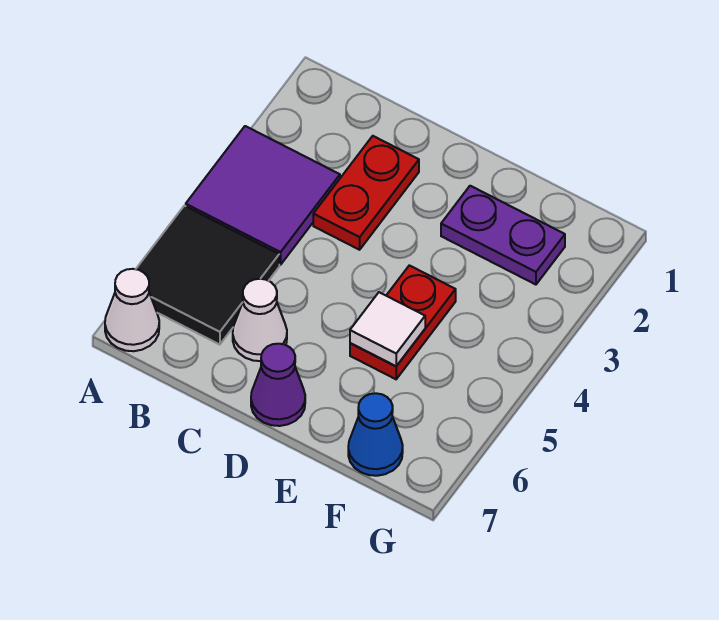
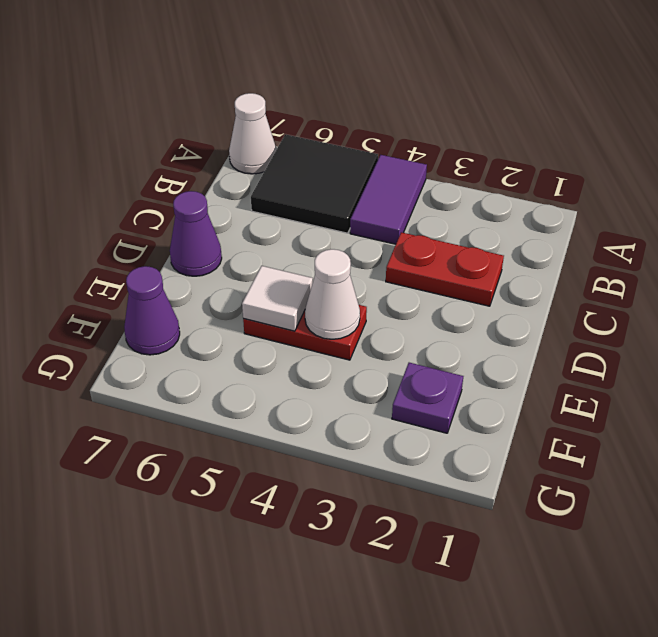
purple 2x2 tile [186,126,340,265] -> purple 1x2 tile [350,155,427,244]
white 1x1 cone [233,279,287,361] -> white 1x1 cone moved to [305,249,360,339]
purple 1x2 plate [441,186,565,285] -> purple 1x1 plate [392,363,463,433]
blue 1x1 cone [348,393,403,476] -> purple 1x1 cone [124,266,180,355]

